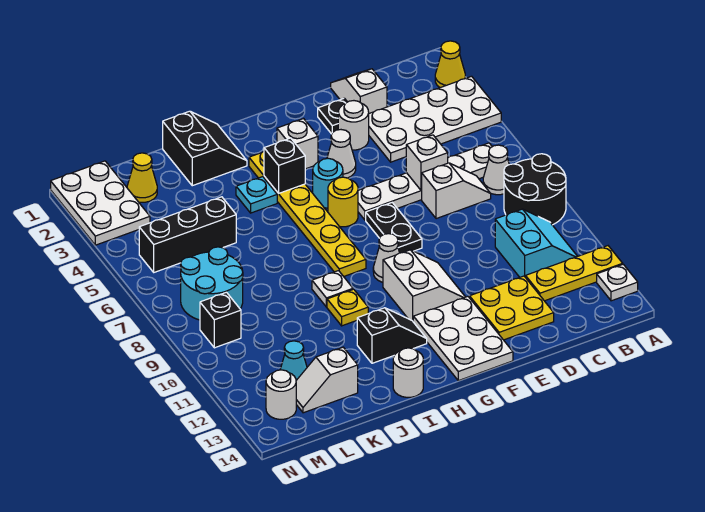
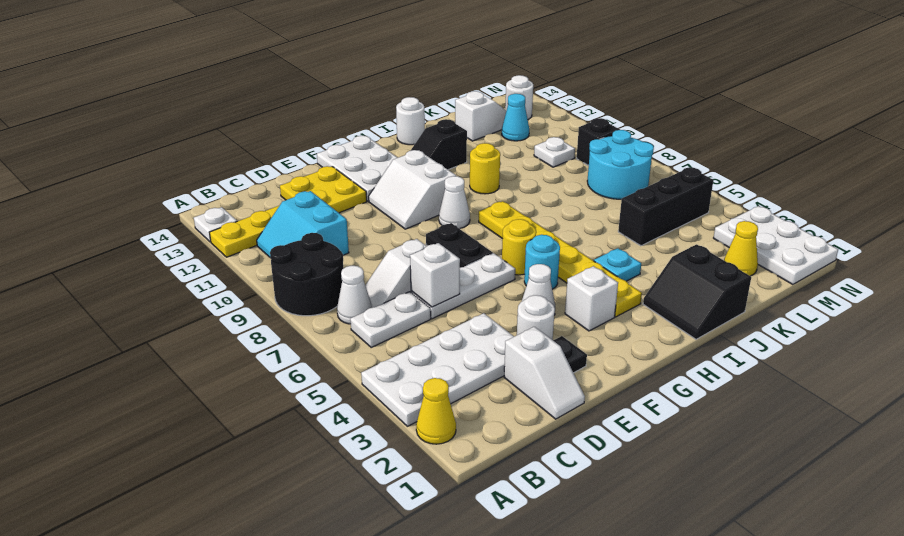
black 1x1 brick [264,138,305,193] -> none
white 1x1 plate [312,271,353,307] -> white 1x1 plate moved to [534,137,575,167]
yellow 1x1 plate [327,289,368,326] -> yellow 1x1 round brick [470,143,500,194]

